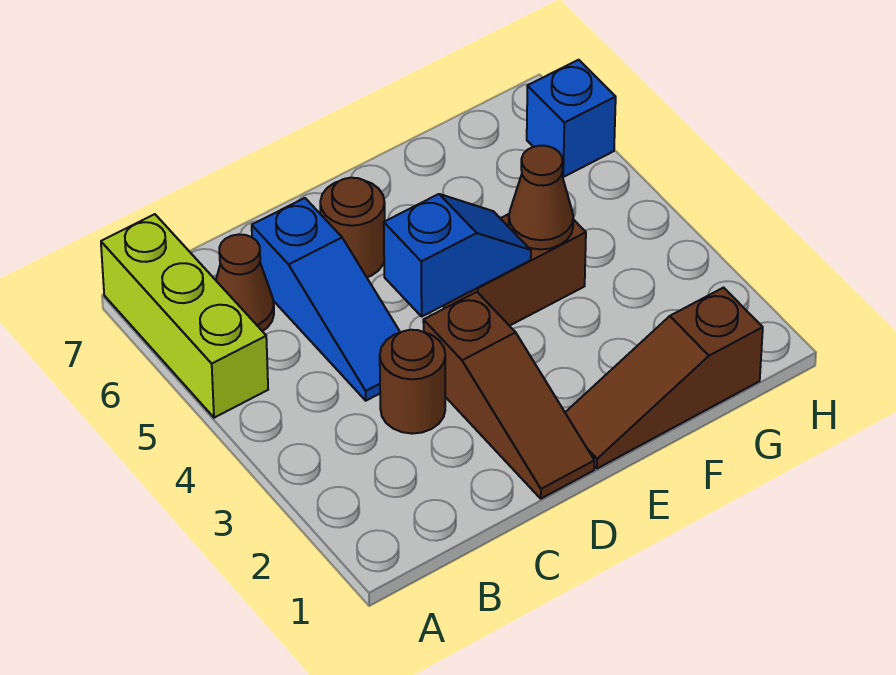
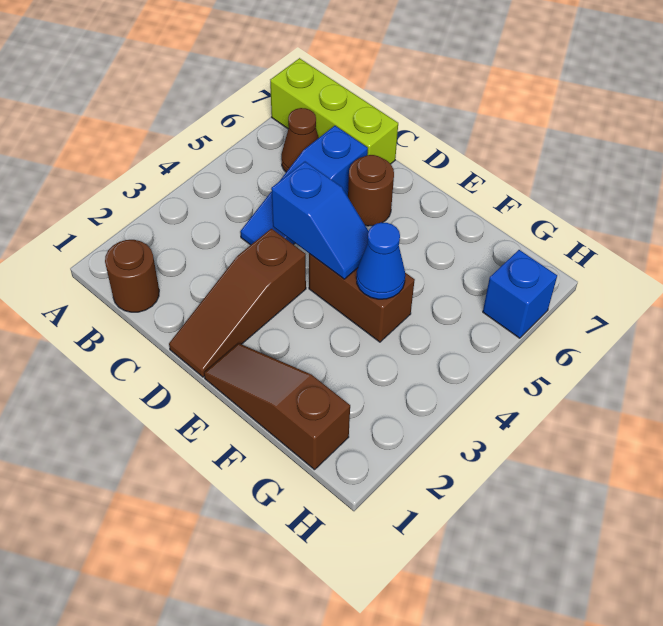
lime 1x3 brick [101,214,268,418] -> lime 1x3 brick turned to [270,58,398,164]
brown 1x1 round brick [380,330,445,434] -> brown 1x1 round brick moved to [105,240,159,312]
brown 1x1 cone [509,146,573,249] -> blue 1x1 cone [356,223,405,299]

